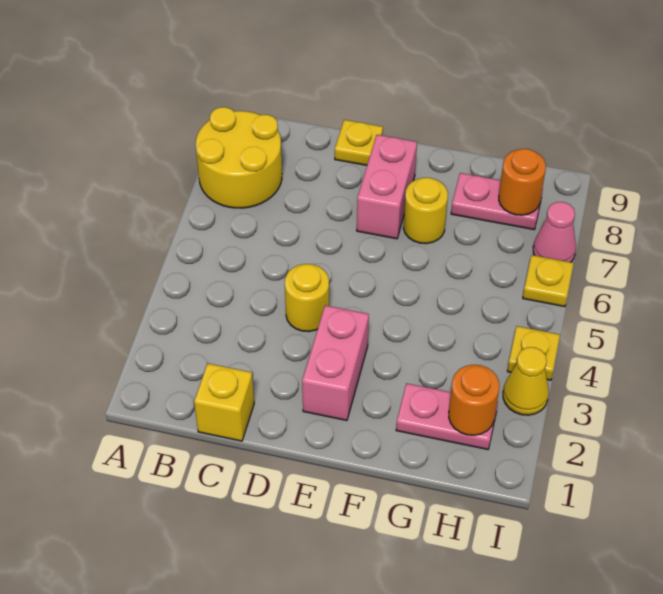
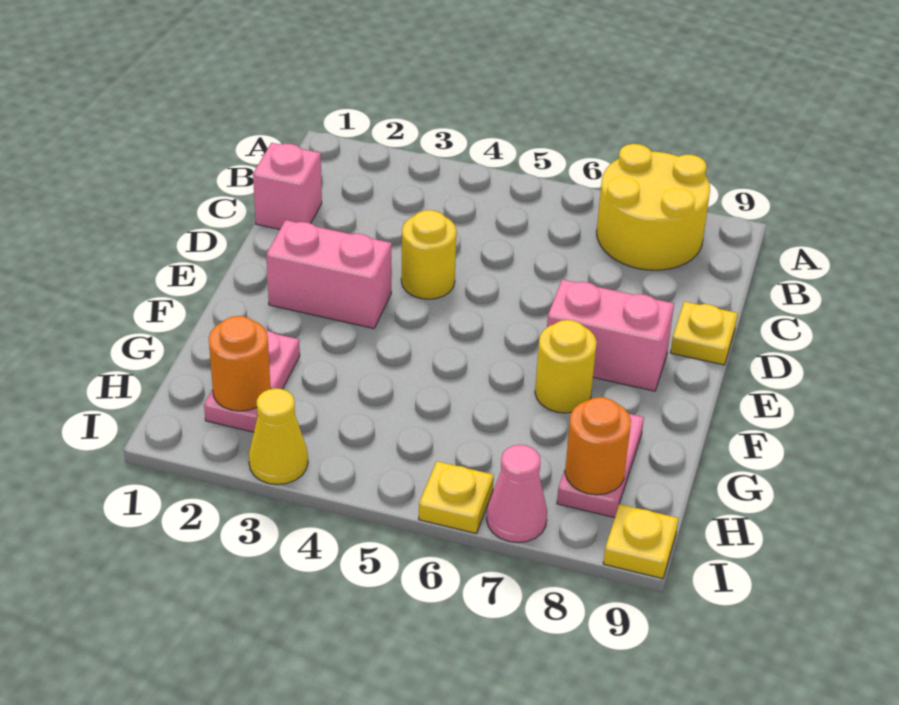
yellow 1x1 brick [194,363,254,441] -> pink 1x1 brick [253,143,322,229]
yellow 1x1 plate [507,326,560,380] -> yellow 1x1 plate moved to [603,504,679,579]

